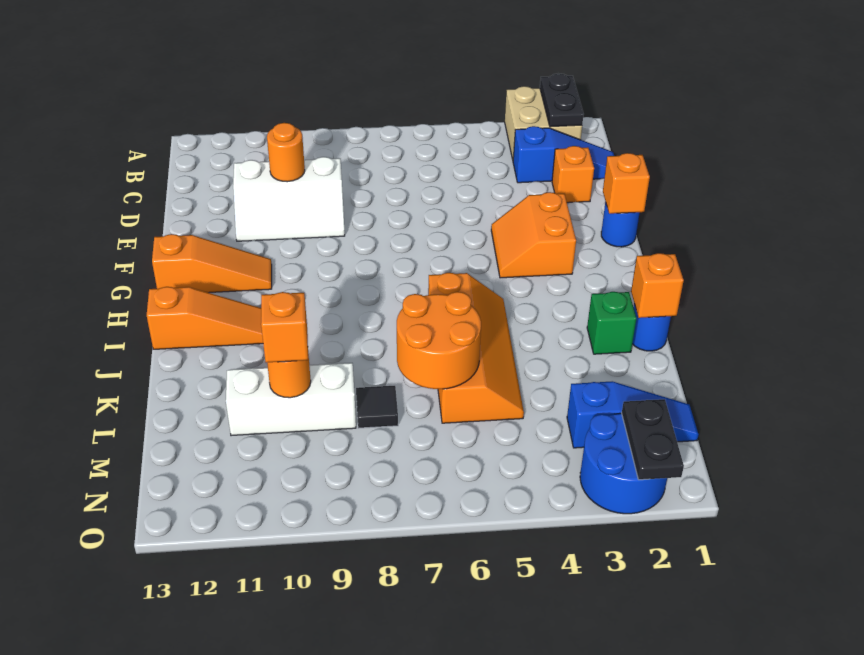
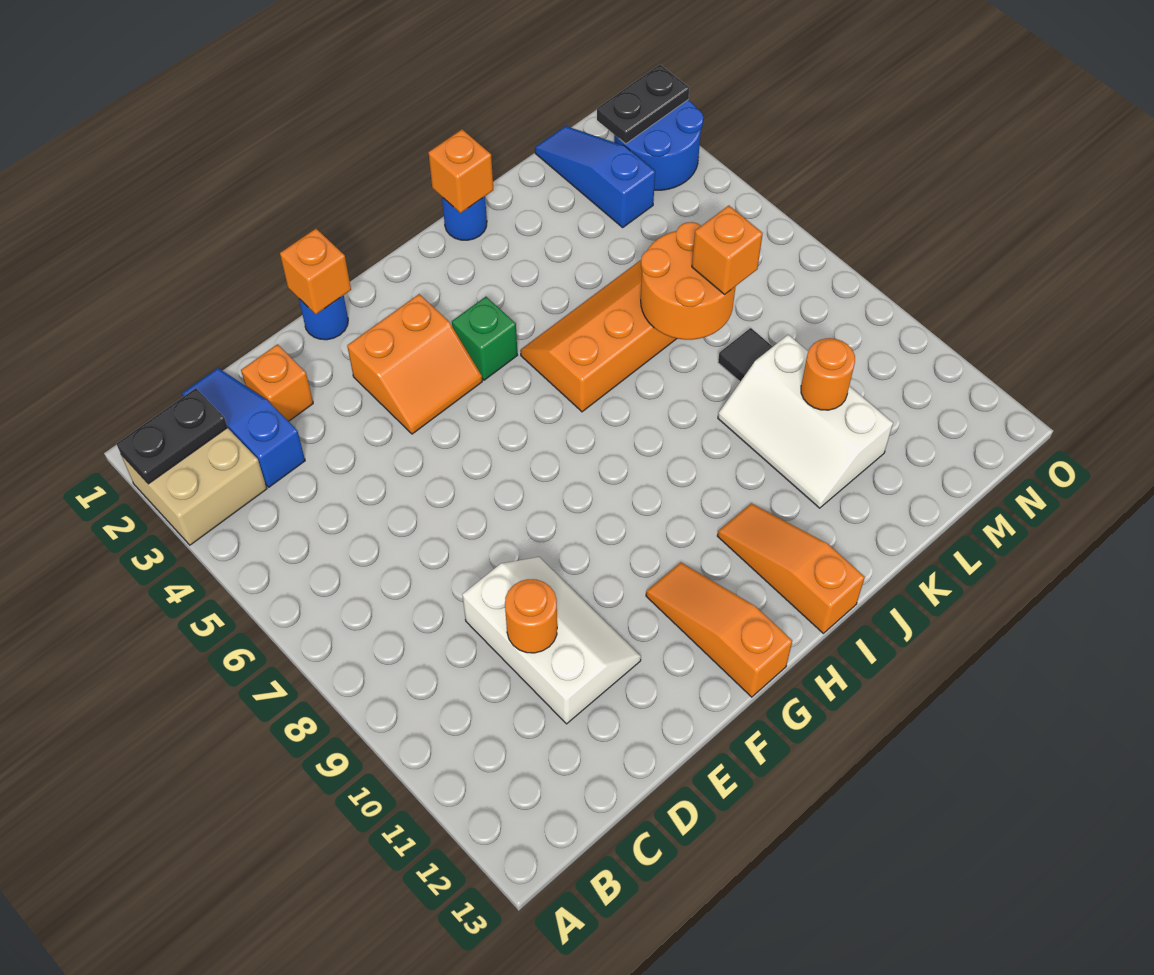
green 1x1 brick [587,292,636,354] -> green 1x1 brick moved to [452,297,517,380]
orange 1x1 brick [261,292,308,363] -> orange 1x1 brick moved to [692,206,763,295]

